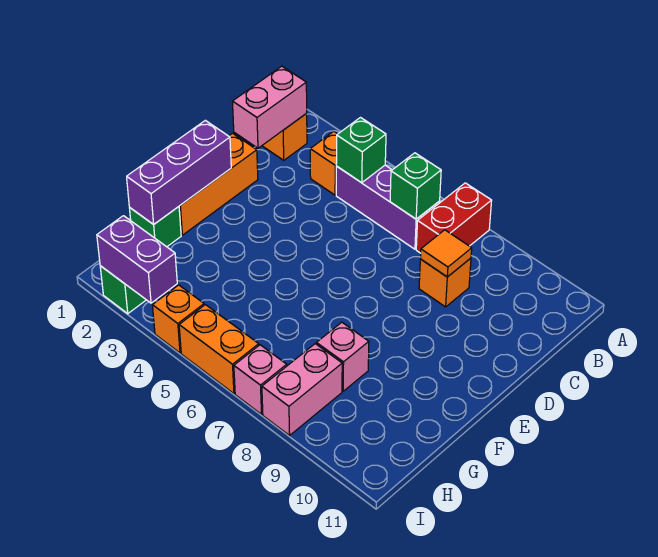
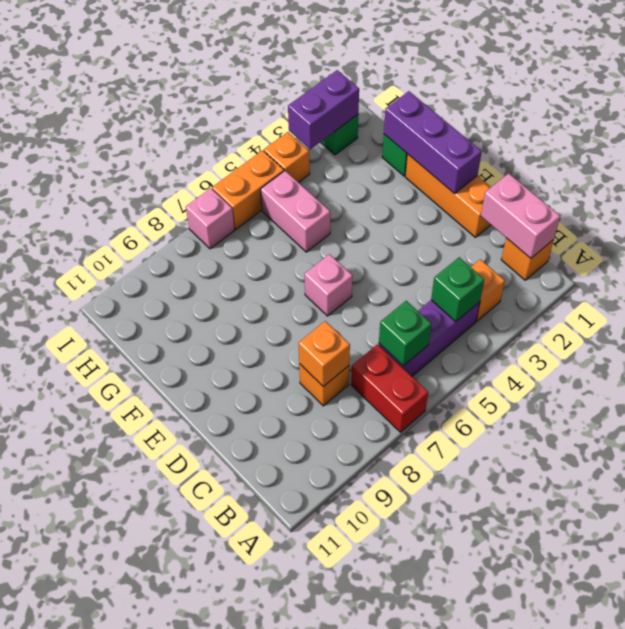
orange 1x1 tile [420,230,472,277] -> orange 1x1 brick [299,321,350,386]
pink 1x1 brick [316,322,369,391] -> pink 1x1 brick moved to [304,254,353,316]
pink 1x2 brick [262,344,342,435] -> pink 1x2 brick moved to [261,171,330,252]

